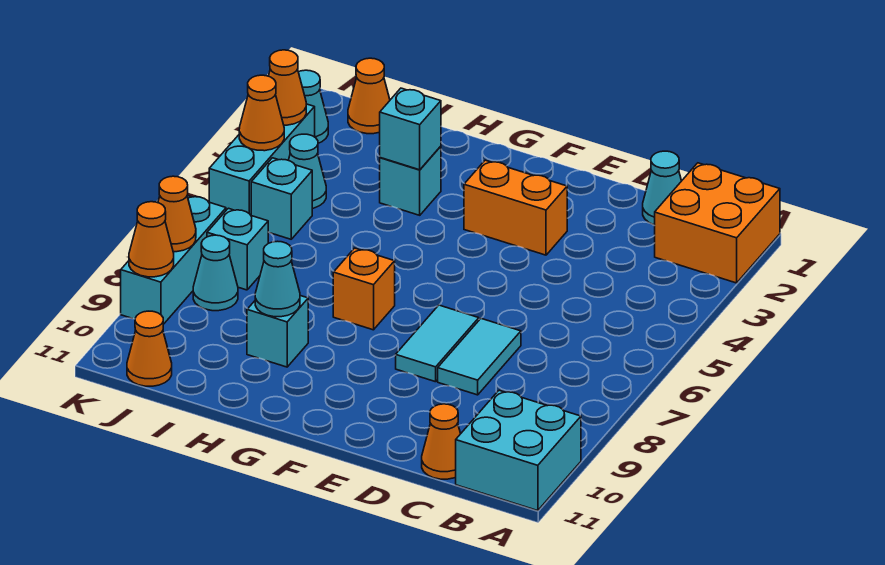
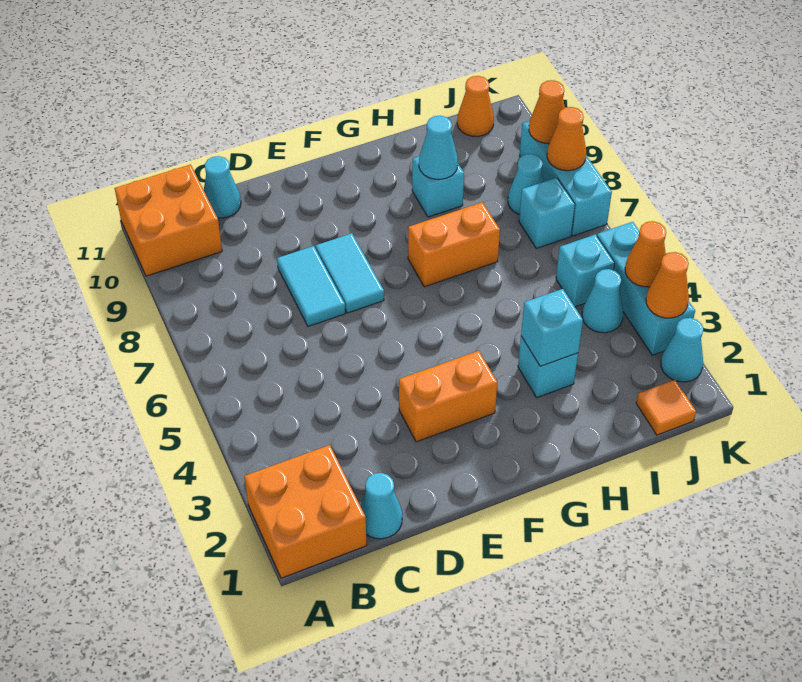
cyan 2x2 brick [456,390,581,511] -> orange 2x2 brick [115,164,222,276]
orange 1x1 cone [422,404,460,479] -> cyan 1x1 cone [204,156,241,218]
orange 1x1 brick [333,248,395,330] -> orange 1x2 brick [408,202,500,287]
orange 1x1 cone [348,58,390,134] -> orange 1x1 tile [636,380,696,435]

